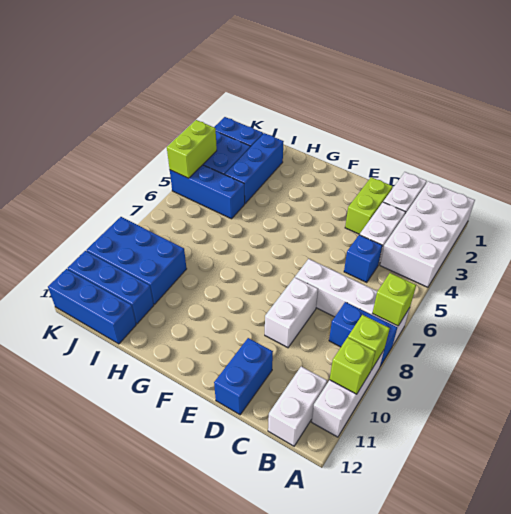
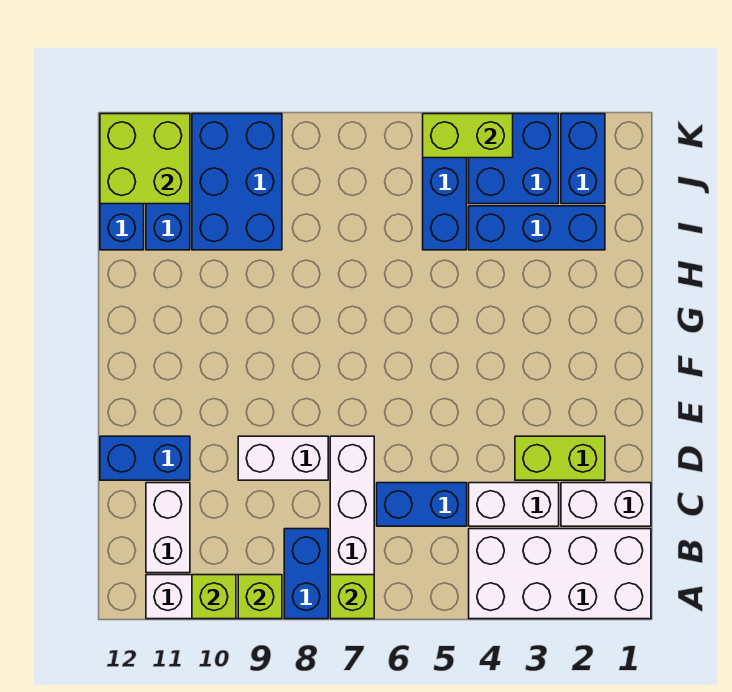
white 1x2 brick [268,367,327,446] -> white 1x2 brick turned to [146,483,190,573]
blue 1x1 brick [344,235,382,283] -> blue 1x2 brick [377,483,467,526]
none -> lime 2x2 brick [100,114,190,204]

